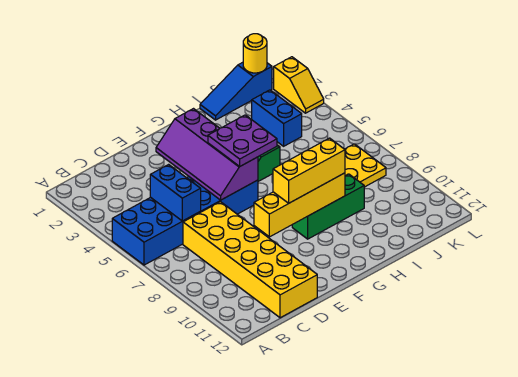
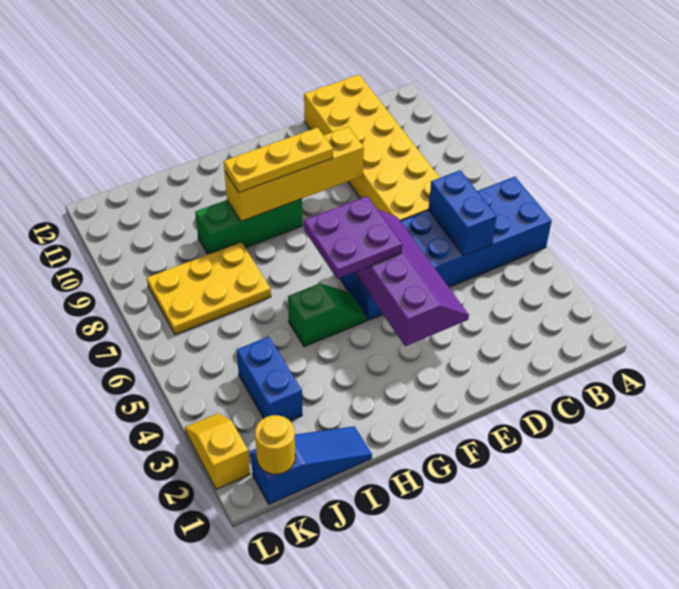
yellow 1x3 brick [273,138,345,203] -> yellow 1x3 plate [224,128,333,192]

